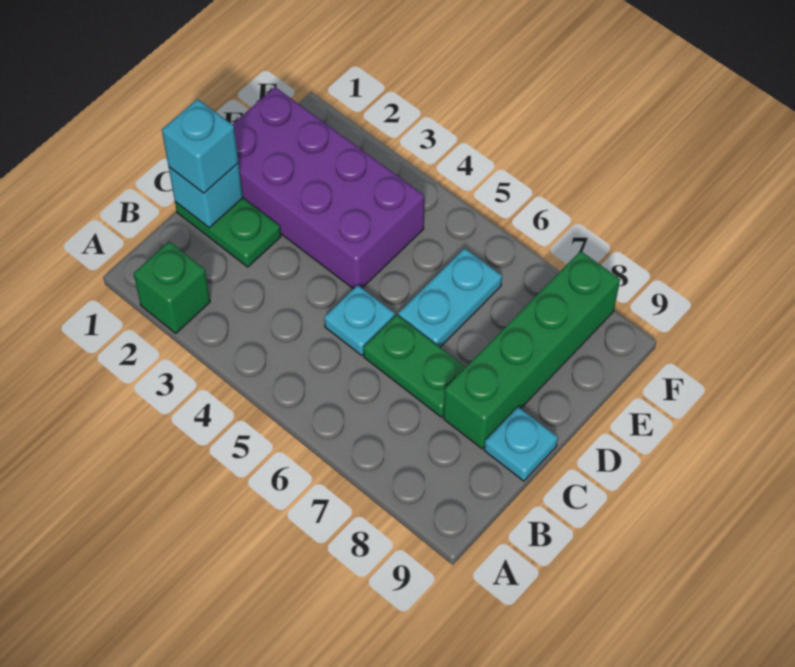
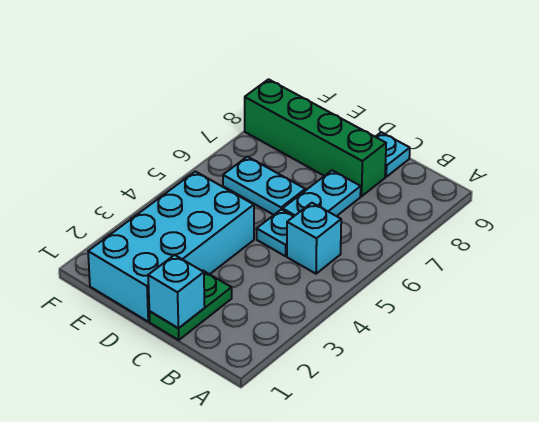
green 1x1 brick [134,242,210,333] -> none
cyan 1x1 brick [162,99,239,193] -> cyan 1x1 brick moved to [287,203,341,274]
green 1x2 plate [363,315,466,417] -> cyan 1x2 plate [283,170,361,216]
purple 2x4 brick [232,87,424,289] -> cyan 2x4 brick [88,171,254,322]

